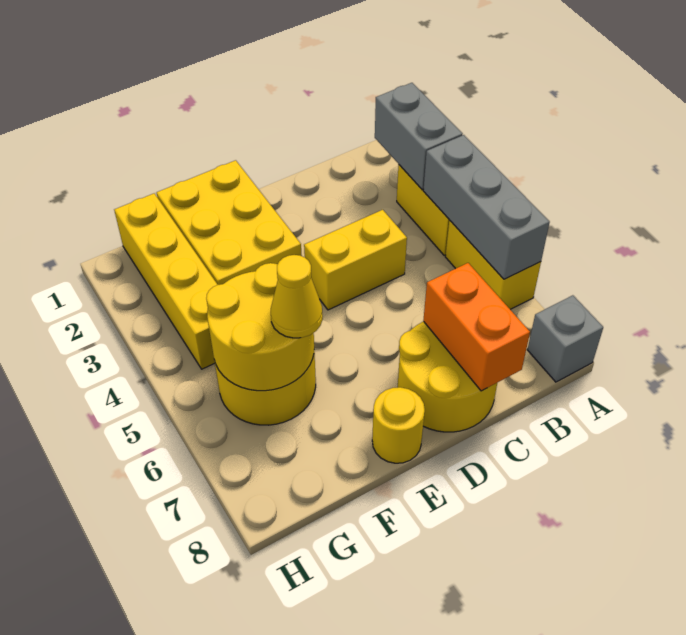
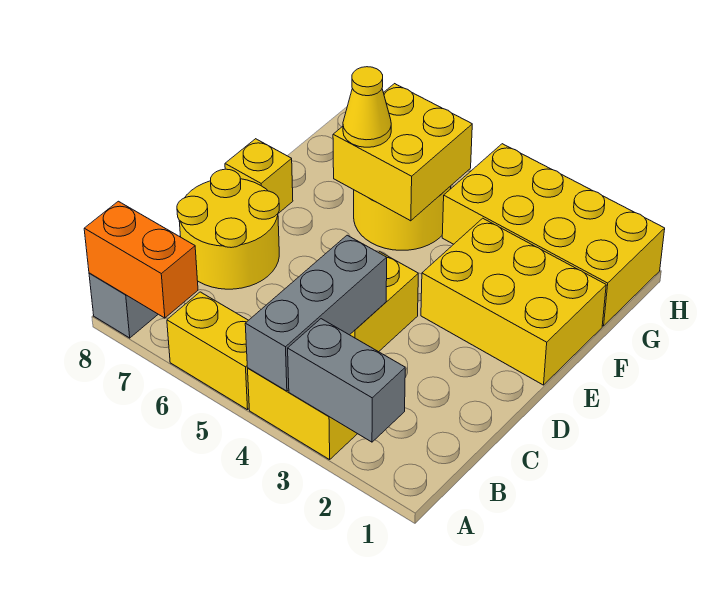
grey 1x3 brick [423,135,550,279] -> grey 1x3 brick turned to [245,235,387,391]
orange 1x2 brick [423,263,530,391] -> orange 1x2 brick moved to [84,201,198,318]
yellow 1x1 round brick [372,387,425,463] -> yellow 1x1 brick [225,139,293,213]
yellow 2x2 round brick [206,263,314,391] -> yellow 2x2 brick [333,84,472,221]
yellow 1x4 brick [114,193,218,369] -> yellow 2x4 brick [442,144,665,326]

